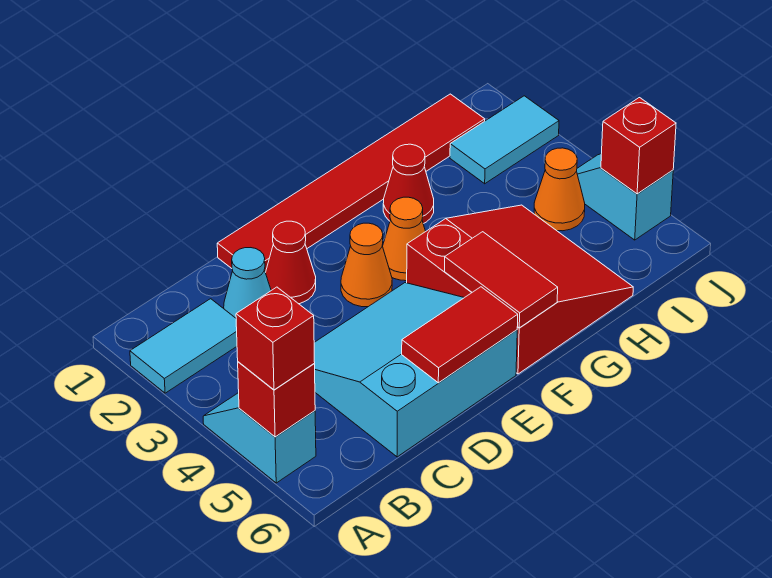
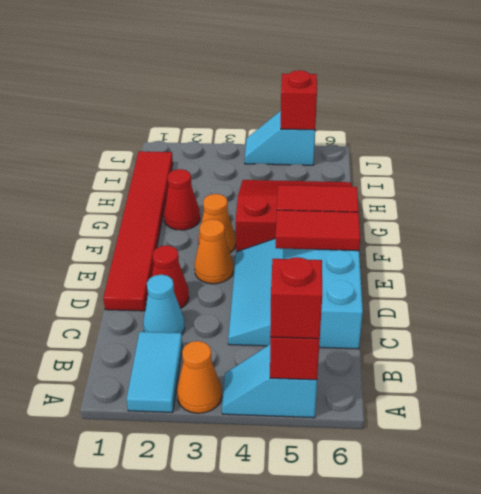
red 1x2 tile [402,287,518,383] -> red 1x2 tile turned to [276,210,360,251]
cyan 1x2 tile [450,96,559,184] -> none
orange 1x1 cone [534,148,585,231] -> orange 1x1 cone moved to [177,341,222,413]

